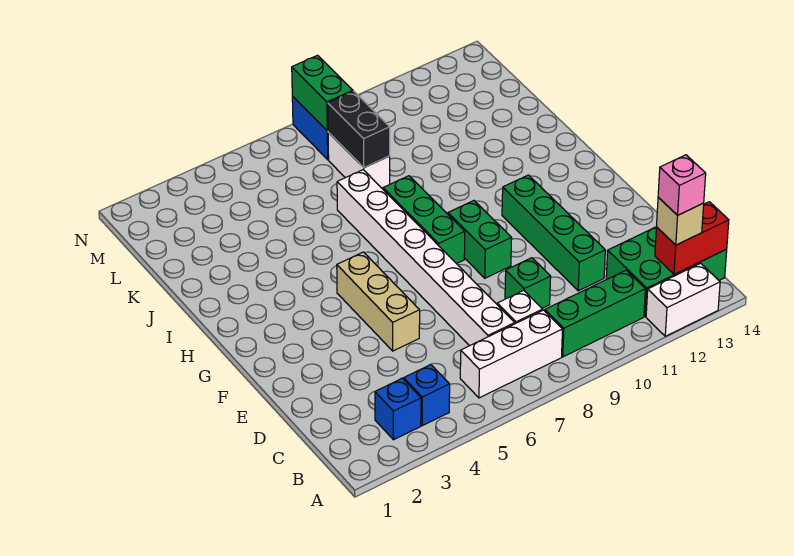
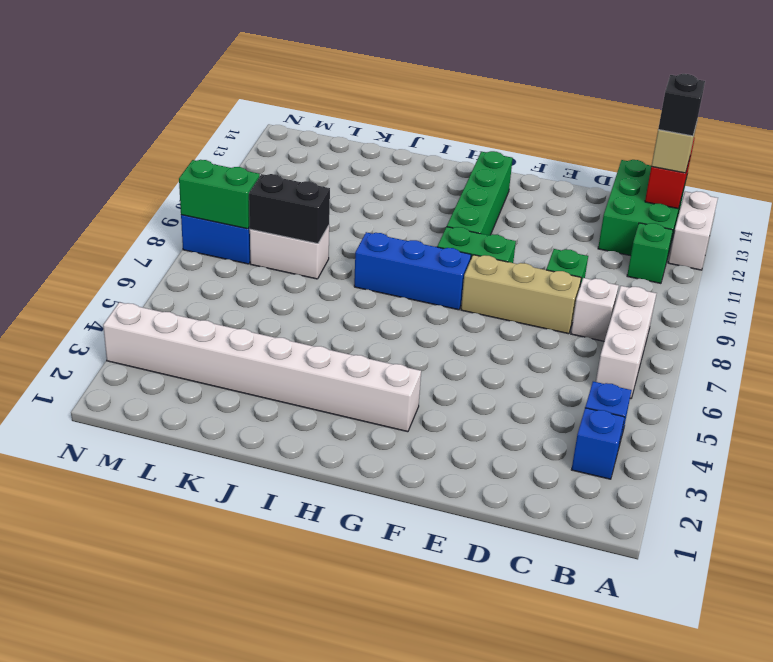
green 1x3 brick [545,270,645,357] -> green 1x1 brick [627,223,673,283]
pink 1x1 brick [658,155,706,215] -> black 1x1 brick [658,74,705,136]
white 1x8 brick [337,170,515,346] -> white 1x8 brick moved to [103,302,421,432]
green 1x4 brick [502,175,605,291] -> green 1x4 brick turned to [447,151,513,235]
tan 1x3 brick [337,252,420,351] -> tan 1x3 brick moved to [461,255,581,334]
green 1x3 brick [383,176,465,264] -> blue 1x3 brick [354,232,471,310]

